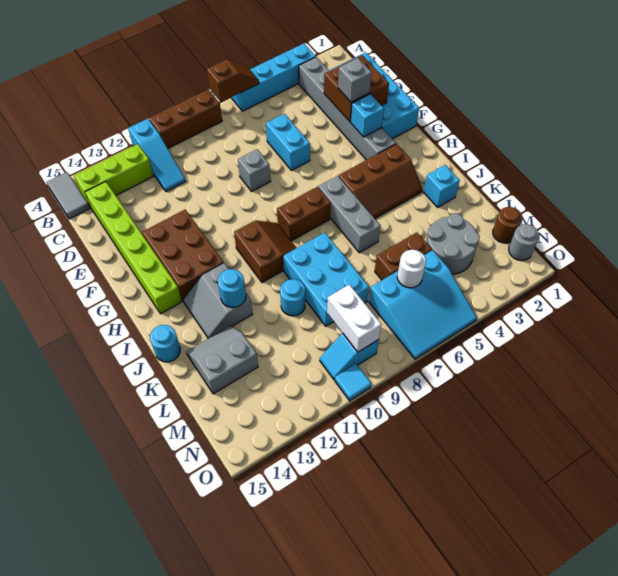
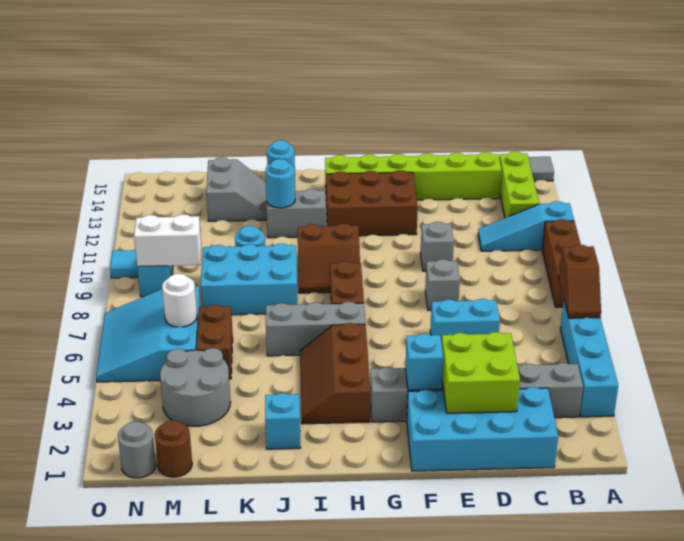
brown 2x2 brick [324,55,389,122] -> lime 2x2 brick [442,332,520,413]
grey 1x1 brick [338,58,372,102] -> grey 1x1 brick moved to [420,222,454,271]

